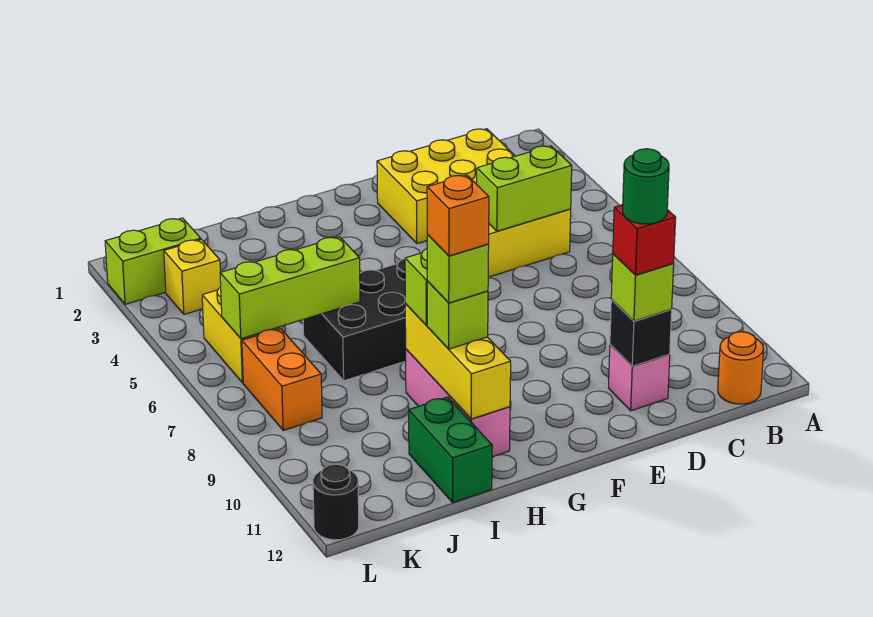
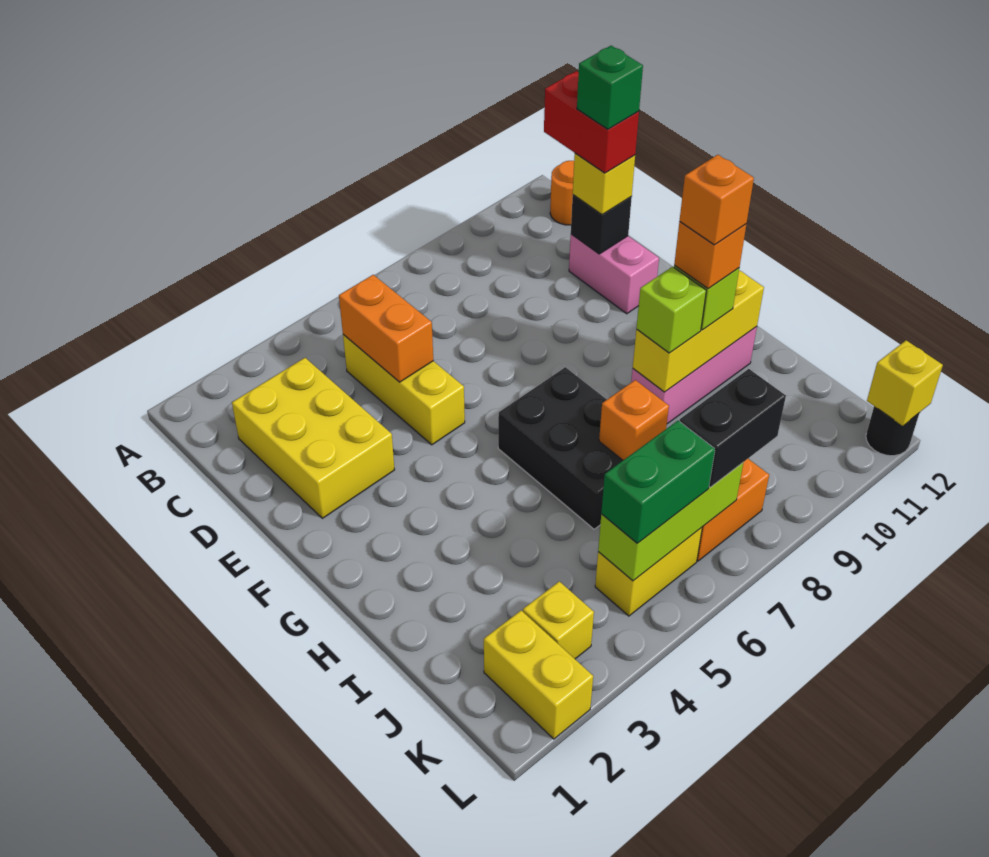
lime 1x2 brick [477,146,572,231] -> orange 1x2 brick [339,275,433,382]
pink 1x1 brick [609,345,670,411] -> pink 1x2 brick [569,234,659,314]
lime 1x1 brick [611,254,674,321] -> yellow 1x1 brick [573,153,635,215]
red 1x1 brick [613,205,676,275] -> red 1x2 brick [544,71,639,173]
green 1x1 round brick [623,149,669,224] -> green 1x1 brick [577,46,643,129]
lime 1x1 brick [427,235,489,303] -> orange 1x1 brick [674,222,746,289]
lime 1x3 brick [220,237,360,339] -> lime 1x3 brick turned to [598,463,743,581]
none -> orange 1x1 brick [599,380,669,460]
green 1x2 brick [409,397,492,502] -> green 1x2 brick moved to [601,421,715,543]
lime 1x2 brick [105,218,201,304] -> yellow 1x2 brick [484,611,593,739]
none -> black 1x2 brick [679,369,786,487]
none -> yellow 1x1 brick [867,340,943,426]

